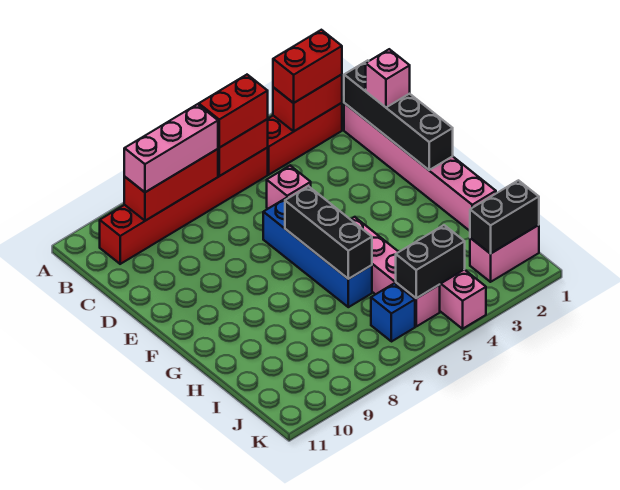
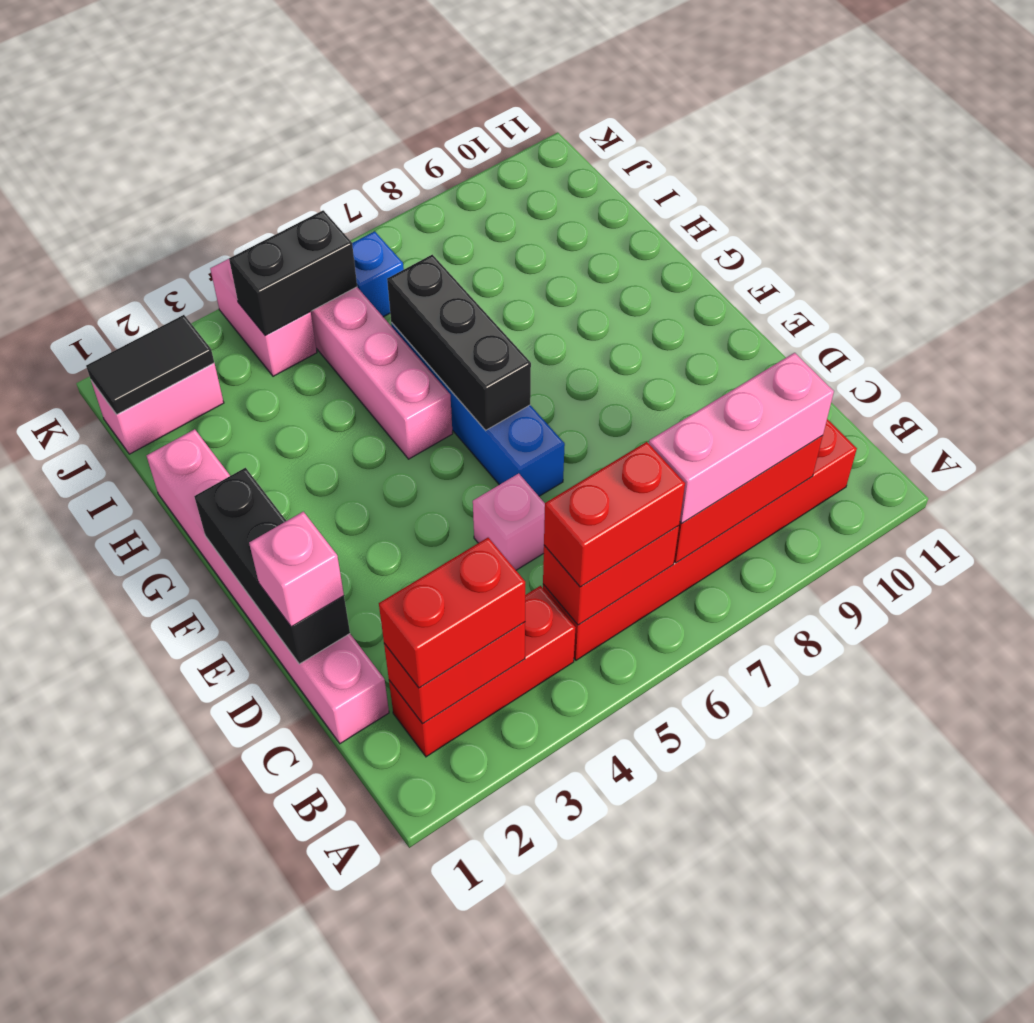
black 1x4 brick [344,60,453,170] -> black 1x3 brick [194,468,350,664]
black 1x2 brick [470,180,539,254] -> black 1x2 tile [86,315,214,415]

